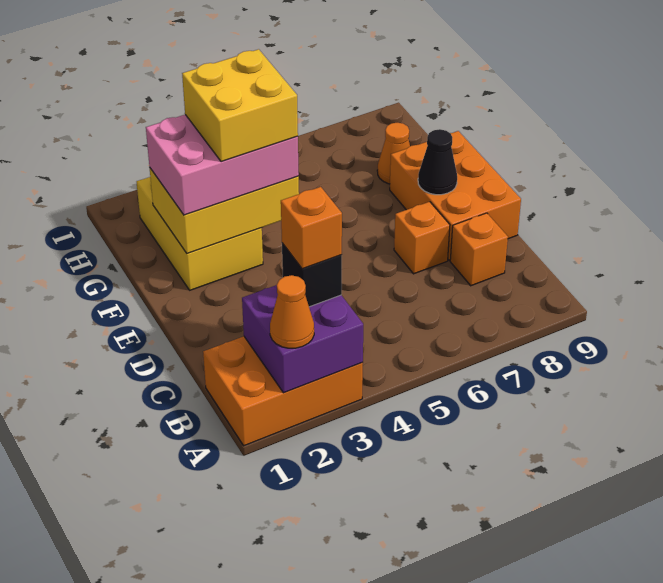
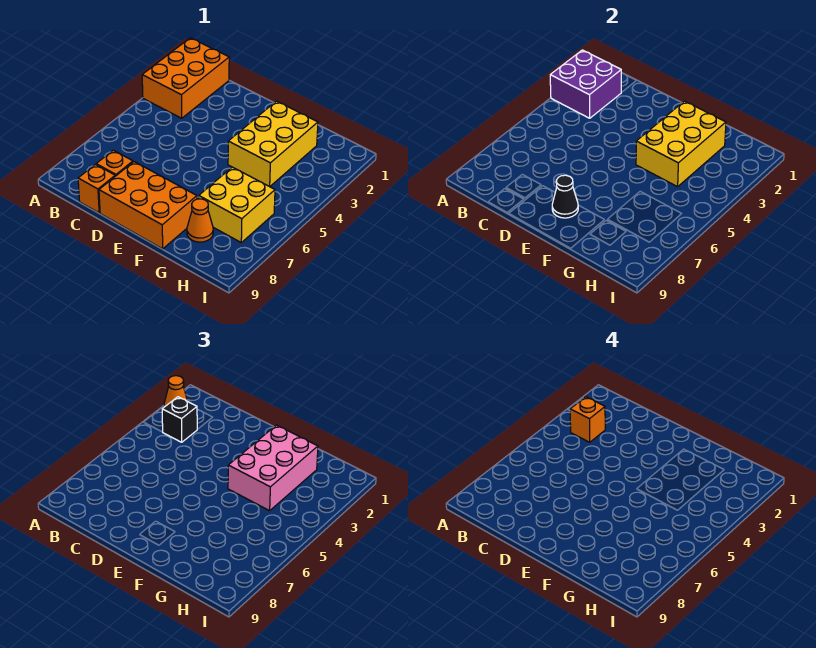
orange 1x1 brick [394,202,450,274] -> orange 1x1 brick moved to [78,164,115,213]
yellow 2x3 brick [137,177,263,290] -> yellow 2x3 brick turned to [228,101,318,187]
yellow 2x2 brick [182,49,298,162] -> yellow 2x2 brick moved to [199,167,275,242]

